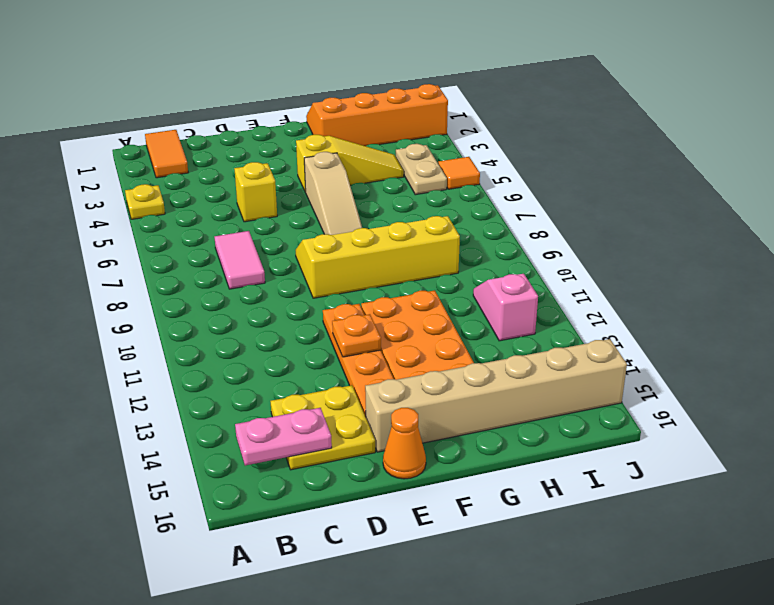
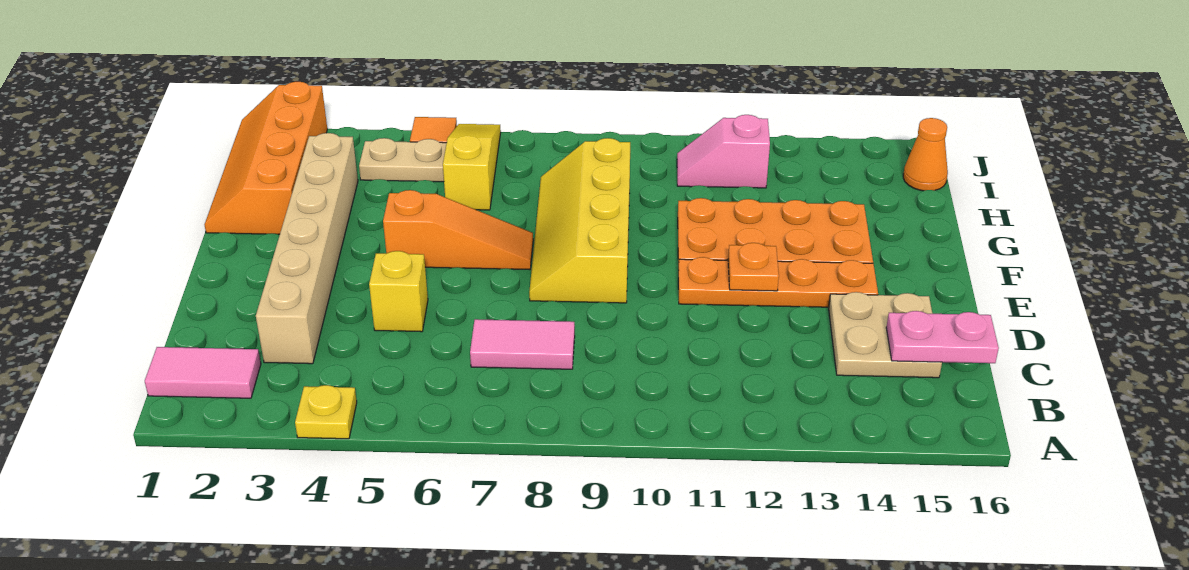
orange 1x2 tile [145,130,188,178] -> pink 1x2 tile [145,347,261,398]
pink 1x2 plate [235,408,332,465] -> pink 1x2 plate turned to [886,311,999,363]
yellow 2x2 plate [271,385,375,470] -> tan 2x2 plate [829,292,942,378]
tan 1x6 brick [365,339,627,452] -> tan 1x6 brick moved to [256,133,358,364]
orange 1x1 cone [383,408,426,479] -> orange 1x1 cone moved to [903,118,948,191]
yellow 1x3 slope [296,135,404,192] -> yellow 1x3 slope moved to [443,124,501,210]
tan 1x3 slope [304,152,362,235] -> orange 1x3 slope [383,190,533,270]

